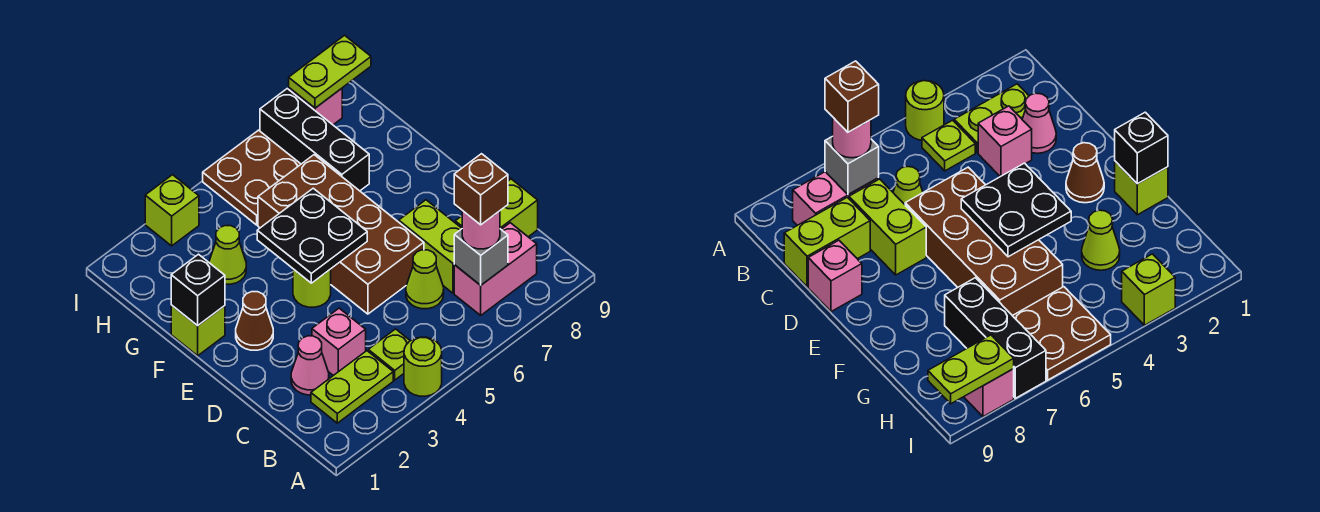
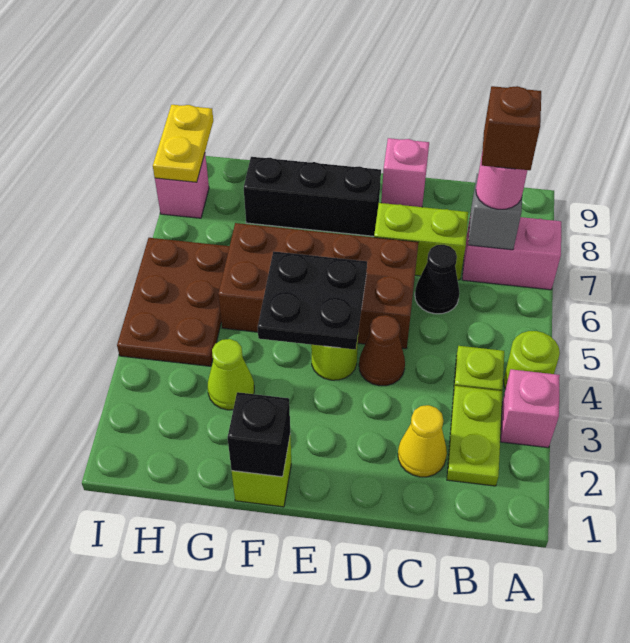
pink 1x2 brick [454,223,537,315] -> pink 1x2 brick turned to [462,217,561,290]
pink 1x1 cone [291,336,329,395] -> yellow 1x1 cone [398,405,447,477]
pink 1x1 brick [312,308,366,376] -> pink 1x1 brick moved to [501,369,560,448]
lime 1x1 cone [406,250,444,309] -> black 1x1 cone [415,245,459,314]
lime 1x2 brick [455,179,538,237] -> none
brown 1x1 cone [236,292,273,350] -> brown 1x1 cone moved to [359,315,405,386]
black 1x3 brick [260,89,369,191] -> black 1x3 brick moved to [244,157,381,236]
brown 2x2 plate [203,130,301,225] -> brown 2x3 plate [117,238,230,366]
lime 1x1 brick [145,175,199,246] -> none
lime 1x2 plate [289,35,371,108] -> yellow 1x2 plate [153,105,213,182]

